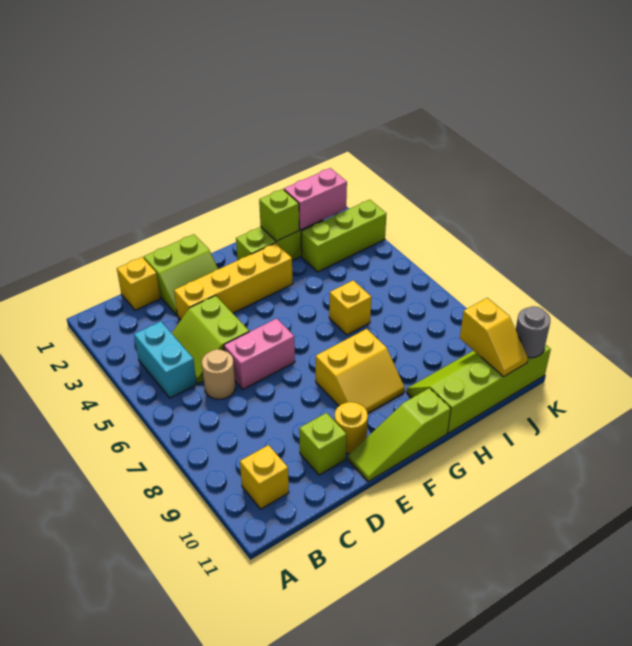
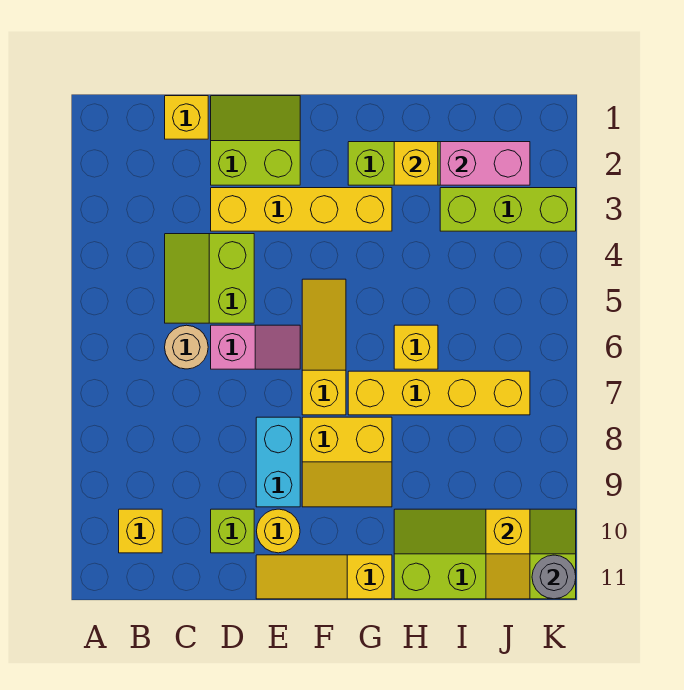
cyan 1x2 brick [134,322,197,398] -> cyan 1x2 brick moved to [256,417,300,507]
lime 2x2 slope [144,234,218,315] -> lime 2x2 slope turned to [211,96,300,185]
pink 1x2 brick [224,318,295,389] -> pink 1x2 slope [211,325,300,369]
lime 1x3 slope [348,388,451,481] -> yellow 1x3 slope [256,555,392,599]
none -> yellow 1x3 slope [302,279,346,415]
none -> yellow 1x4 brick [348,371,530,415]
lime 1x1 brick [259,189,299,241] -> yellow 1x1 brick [394,142,438,185]

